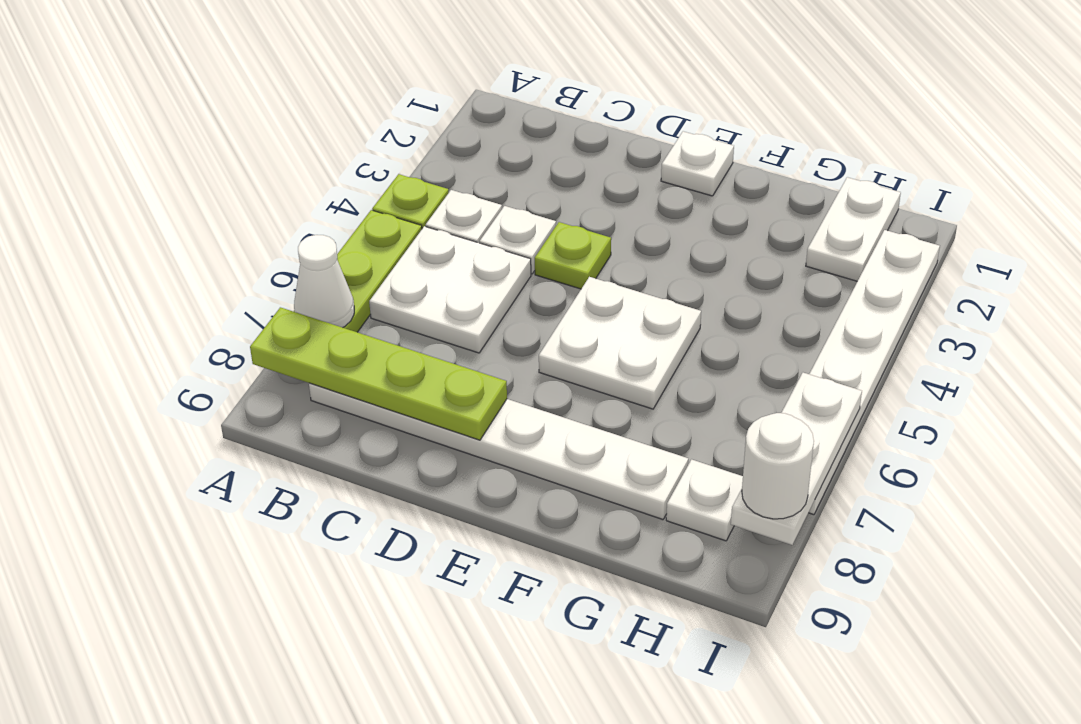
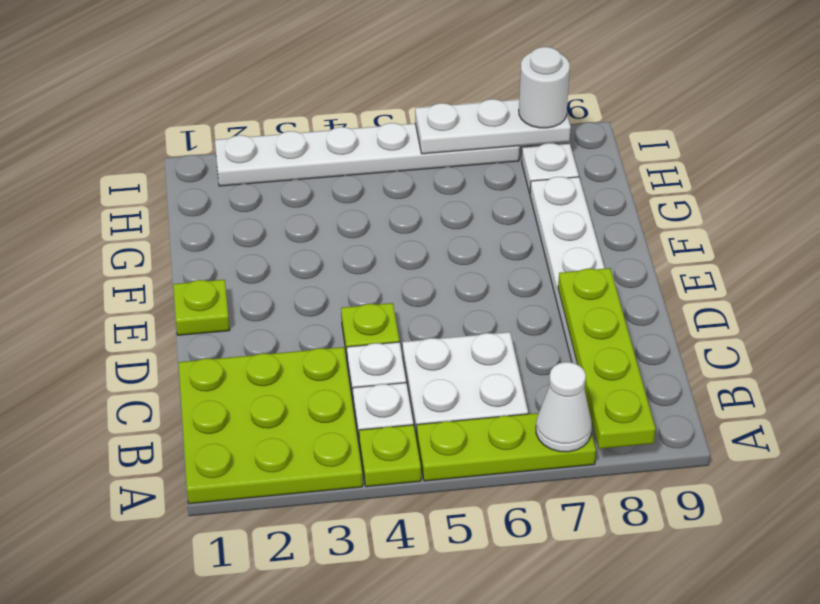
none -> lime 3x3 plate [178,347,363,504]
white 1x1 plate [661,131,734,196] -> lime 1x1 plate [173,280,230,335]
white 2x2 plate [539,277,701,409] -> none
white 1x2 plate [806,177,901,281] -> none

